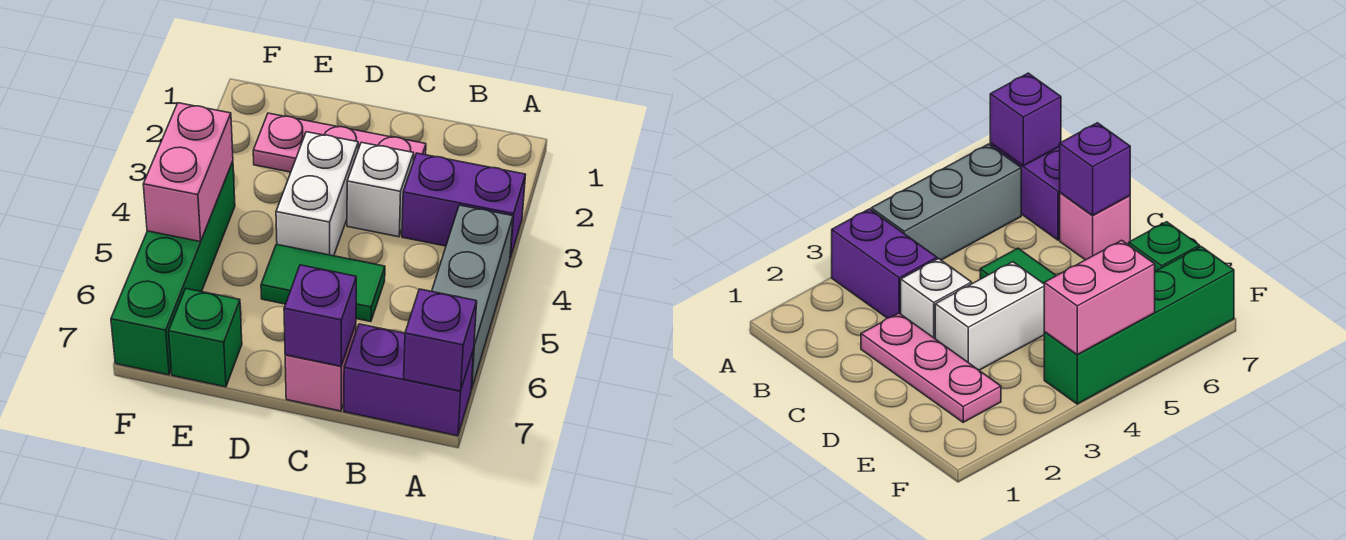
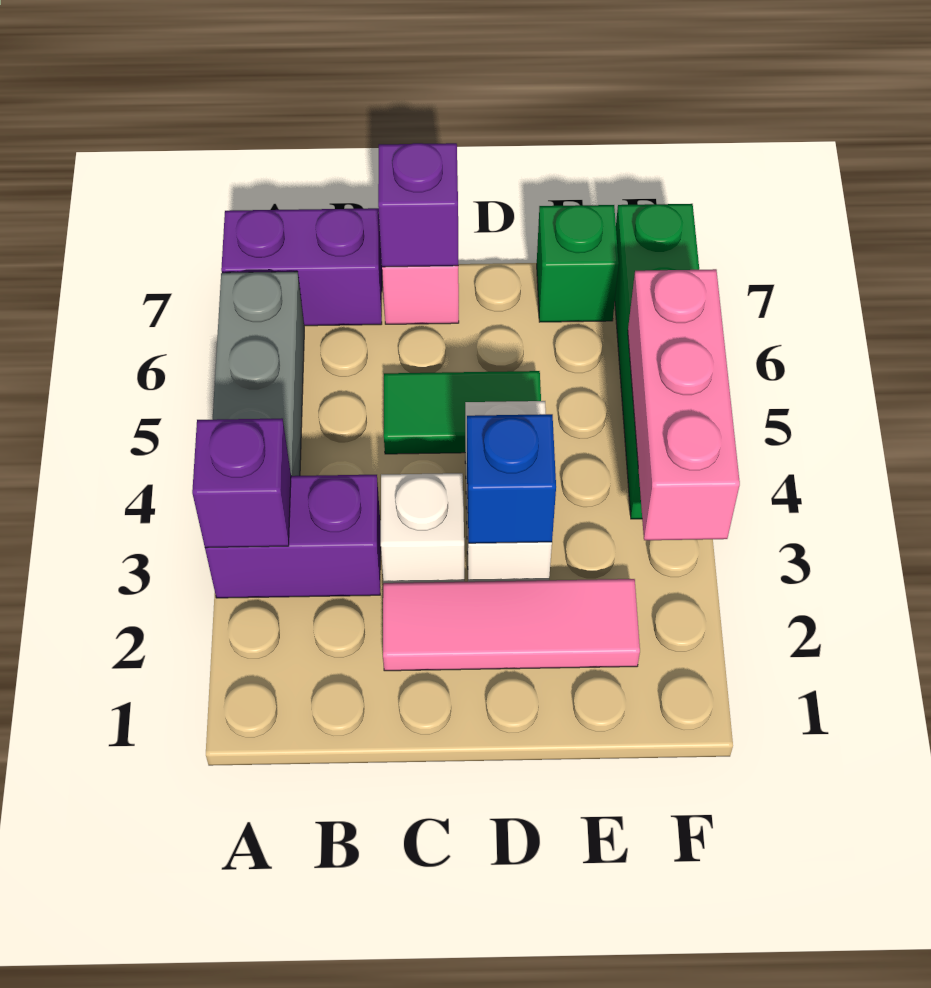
purple 1x1 brick [404,289,477,391] -> purple 1x1 brick moved to [192,418,291,548]
pink 1x3 plate [253,113,426,172] -> pink 1x3 tile [383,579,640,671]
none -> blue 1x1 brick [467,414,556,543]
pink 1x2 brick [143,103,233,242] -> pink 1x3 brick [628,269,740,540]

